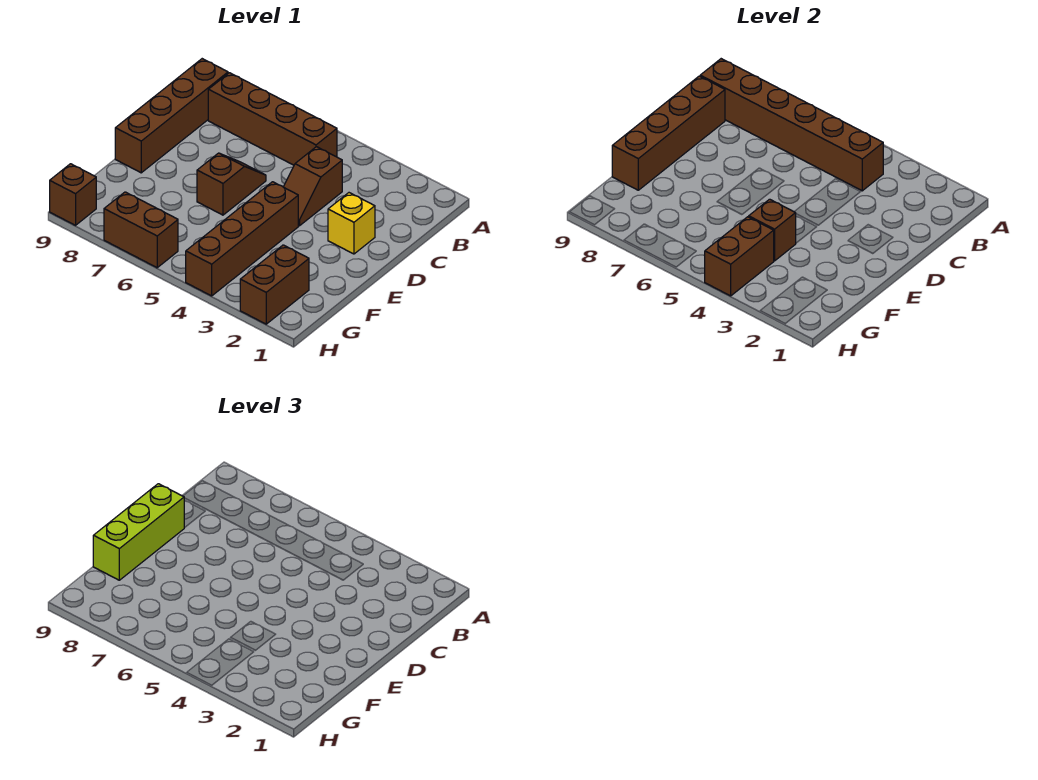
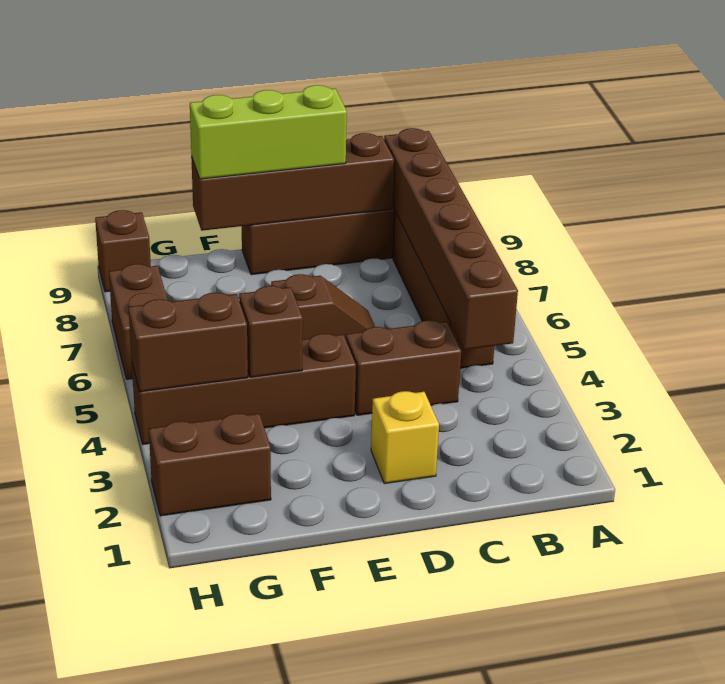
brown 1x2 slope [284,147,342,226] -> brown 1x2 brick [346,320,461,415]

